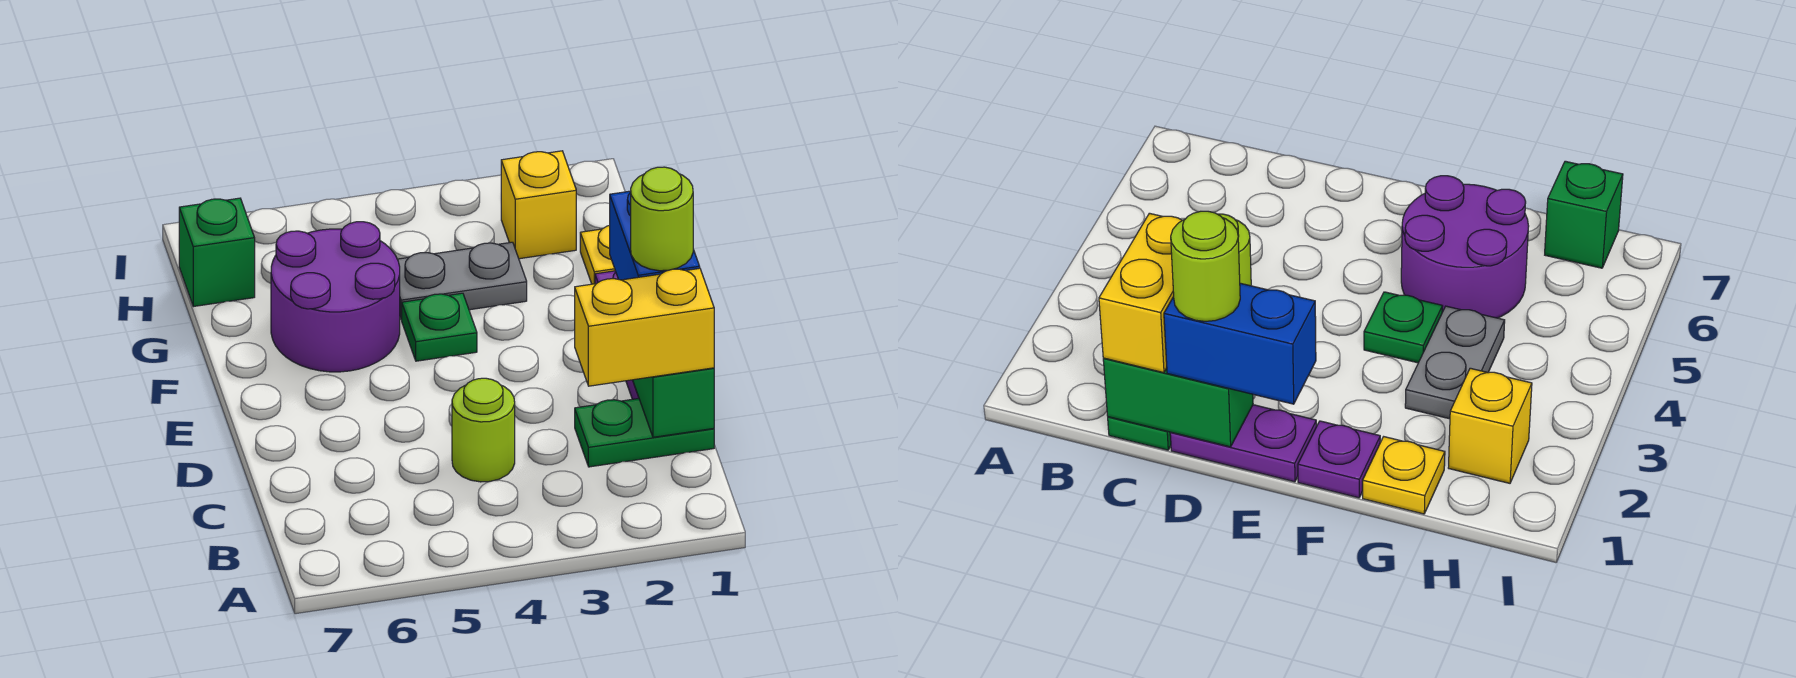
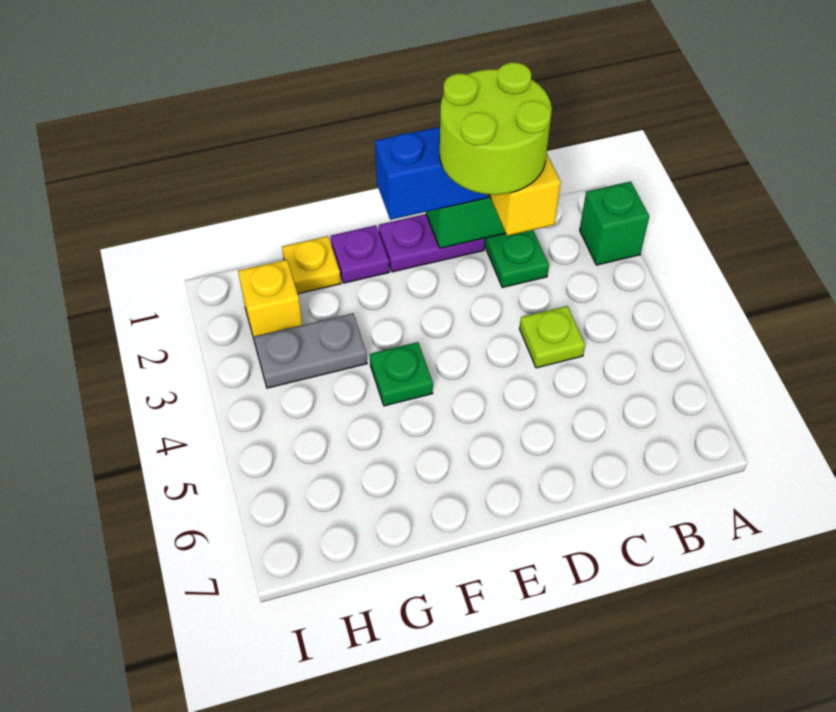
lime 1x1 round brick [452,378,515,482] -> lime 1x1 plate [520,306,585,368]
lime 1x1 round brick [631,167,693,271] -> lime 2x2 round brick [440,62,552,195]
purple 2x2 round brick [271,222,400,372] -> none
grey 1x2 plate [397,242,527,320] -> grey 1x2 plate turned to [254,313,367,388]
green 1x1 brick [179,198,255,307] -> green 1x1 brick moved to [580,181,649,265]

